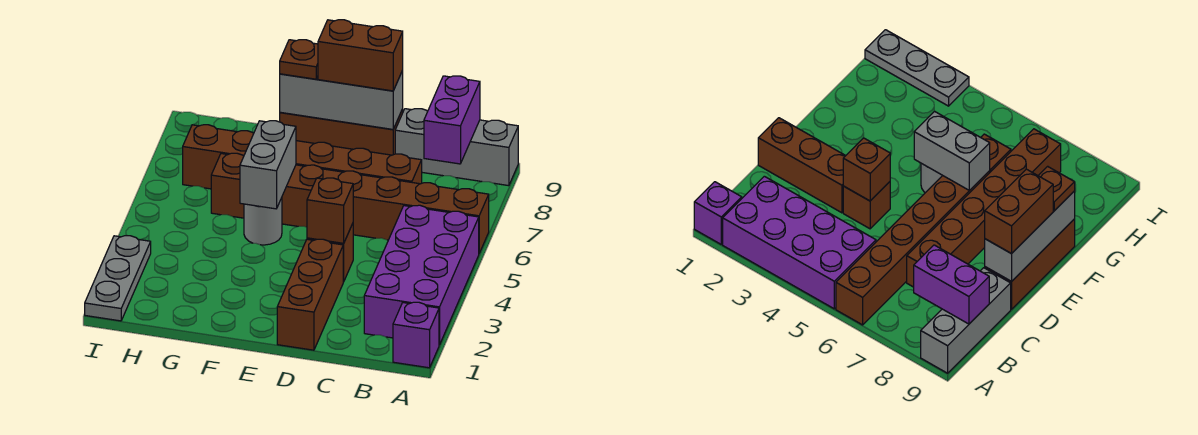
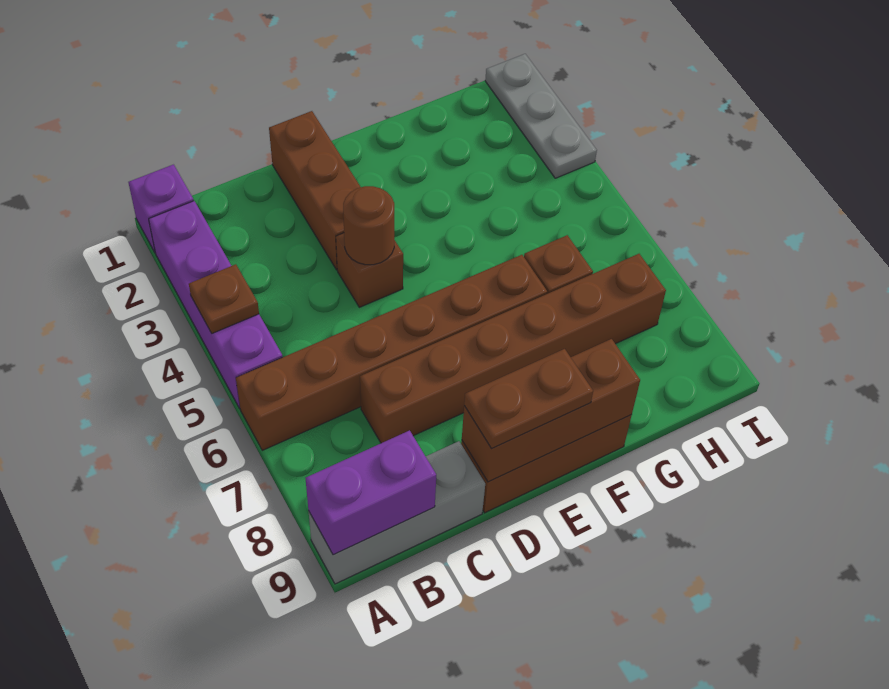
purple 2x4 brick [364,205,479,345] -> purple 1x4 brick [149,201,283,408]
purple 1x2 brick [424,76,480,164] -> purple 1x2 brick turned to [305,430,436,555]
brown 1x1 brick [307,178,353,243] -> brown 1x1 round brick [343,186,394,265]
grey 1x3 brick [280,71,403,129] -> brown 1x3 brick [462,339,640,482]
brown 1x2 brick [318,20,403,91] -> brown 1x2 plate [464,349,593,449]
grey 1x1 round brick [244,198,282,245] -> none
grey 1x2 brick [240,121,296,209] -> none
brown 1x1 plate [280,40,318,79] -> brown 1x1 plate moved to [189,264,259,333]

